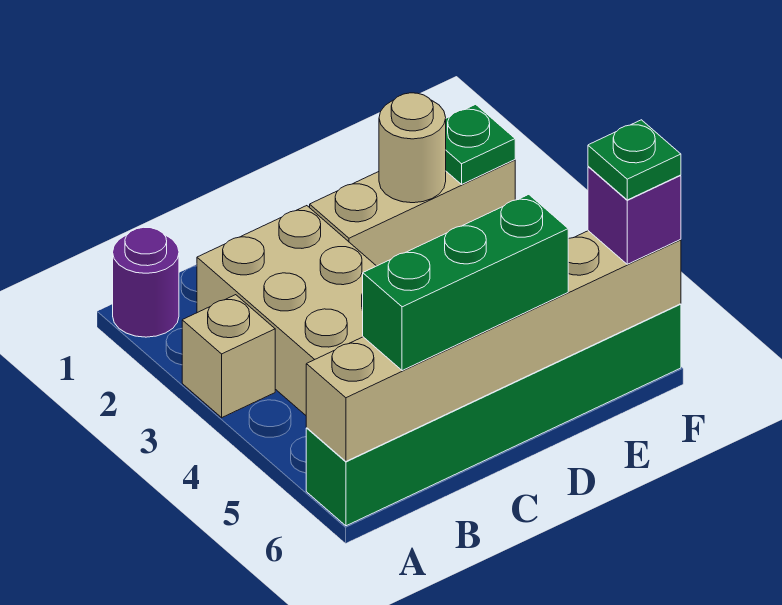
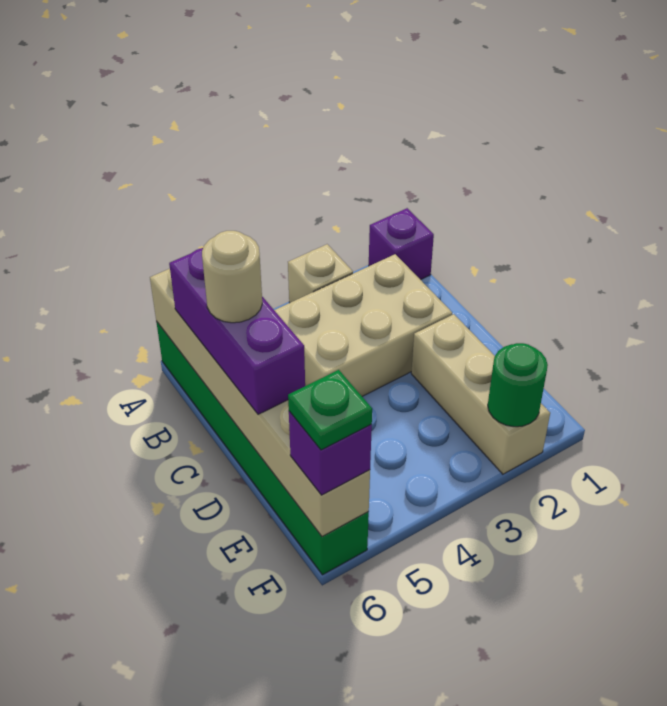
purple 1x1 round brick [113,227,179,337] -> purple 1x1 brick [369,208,434,280]
green 1x3 brick [363,194,568,371] -> purple 1x3 brick [169,248,305,414]
tan 1x1 round brick [379,93,446,203] -> tan 1x1 round brick moved to [202,231,262,323]
green 1x1 plate [446,104,515,184] -> green 1x1 round brick [488,343,548,427]

